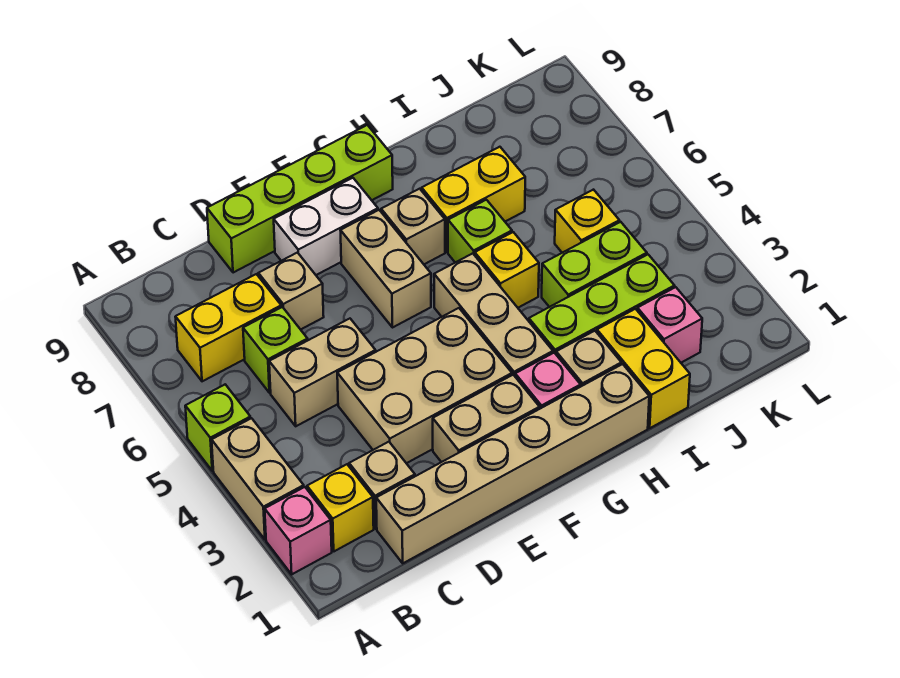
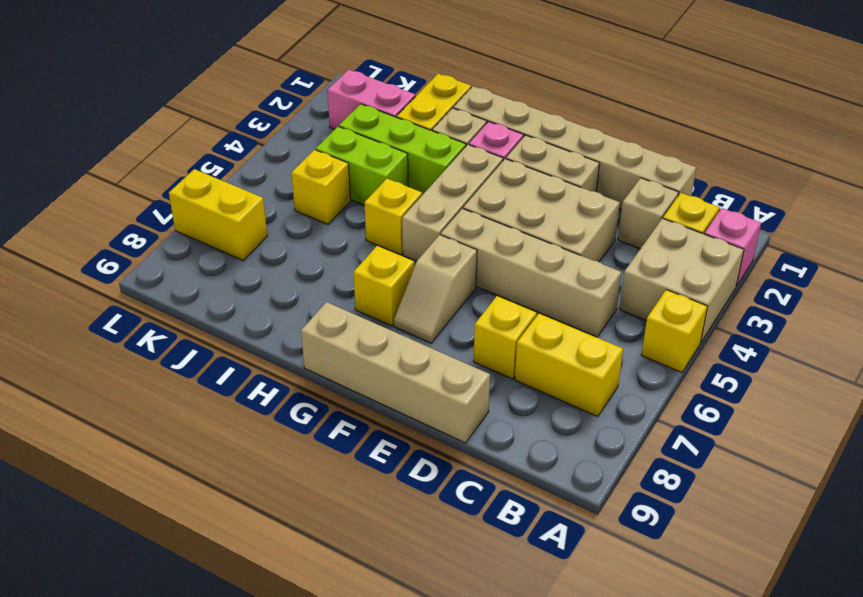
tan 1x2 brick [212,418,304,540] -> tan 2x2 brick [620,219,744,342]
lime 1x1 brick [185,384,251,471] -> yellow 1x1 brick [641,290,707,372]
tan 1x2 brick [269,319,376,426] -> tan 1x4 brick [441,209,621,337]
lime 1x1 brick [243,307,308,393] -> none
tan 1x1 brick [258,253,324,330] -> yellow 1x1 brick [474,296,537,379]
lime 1x4 brick [207,125,393,273] -> tan 1x4 brick [301,302,490,443]
white 1x2 brick [274,178,378,275] -> none
tan 1x2 brick [340,210,431,328] -> tan 1x2 slope [394,235,477,343]
tan 1x1 brick [381,189,445,264] -> yellow 1x1 brick [354,246,414,326]
lime 1x1 brick [448,200,512,262] -> none
yellow 1x2 brick [422,147,525,252] -> yellow 1x2 brick moved to [169,169,267,260]
pink 1x1 brick [637,287,702,363] -> pink 1x2 brick [327,70,416,129]

